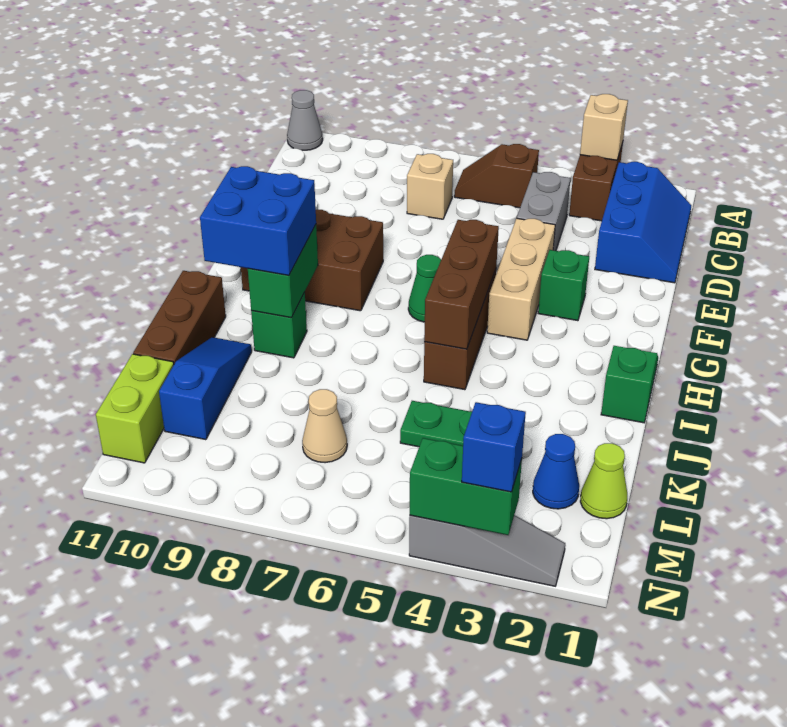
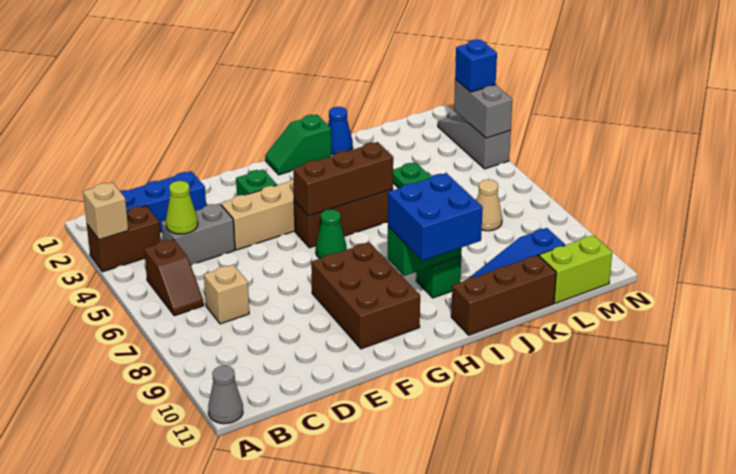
lime 1x1 cone [580,443,627,519] -> lime 1x1 cone moved to [166,181,198,234]
blue 1x1 cone [533,434,579,509] -> blue 1x1 cone moved to [328,107,353,155]
green 1x2 brick [410,438,522,535] -> grey 1x2 brick [454,79,512,138]

